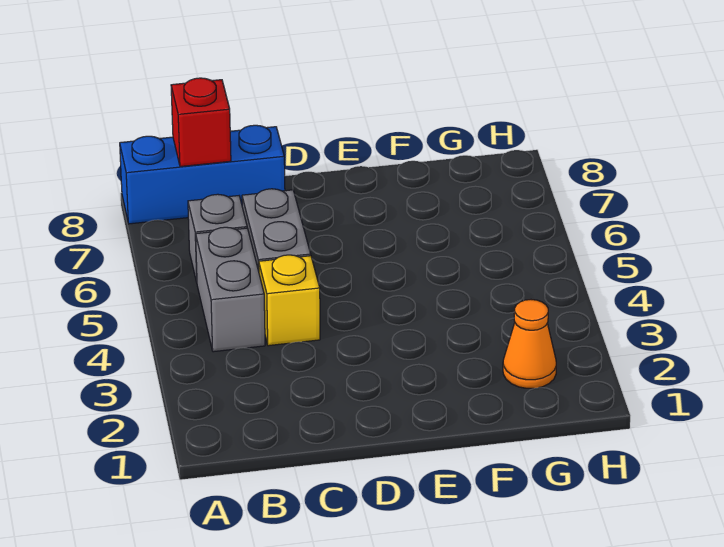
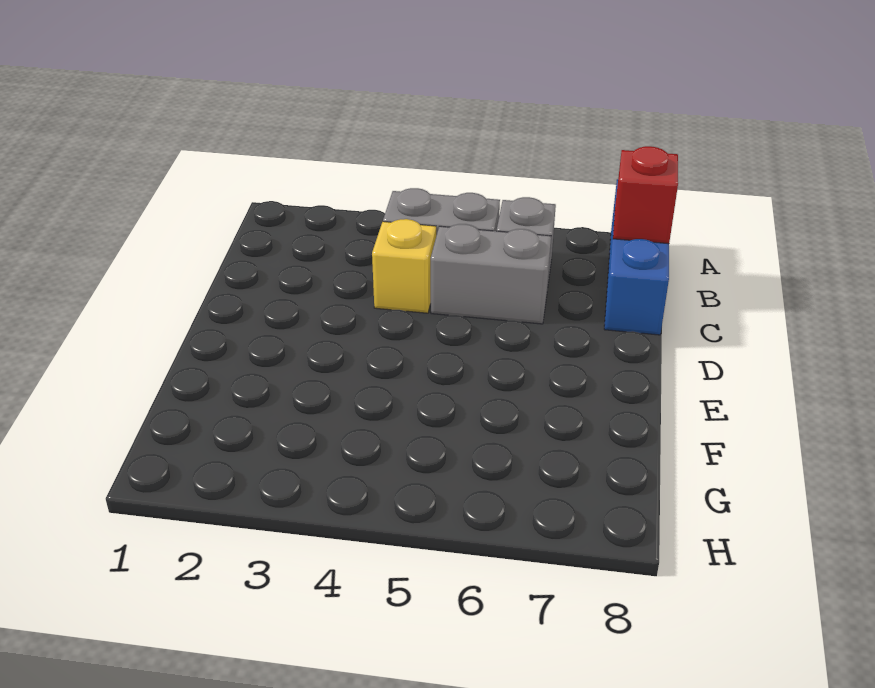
orange 1x1 cone [503,300,556,388] -> none

